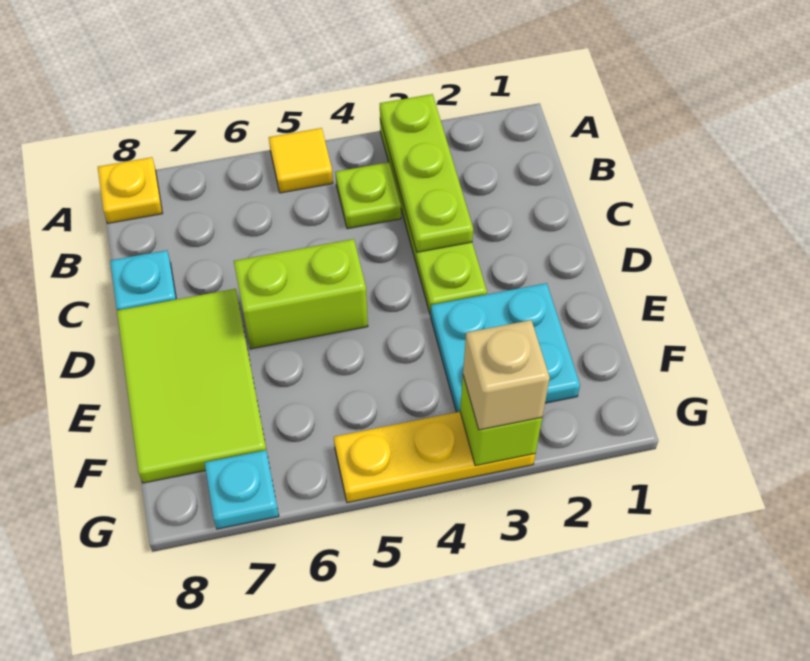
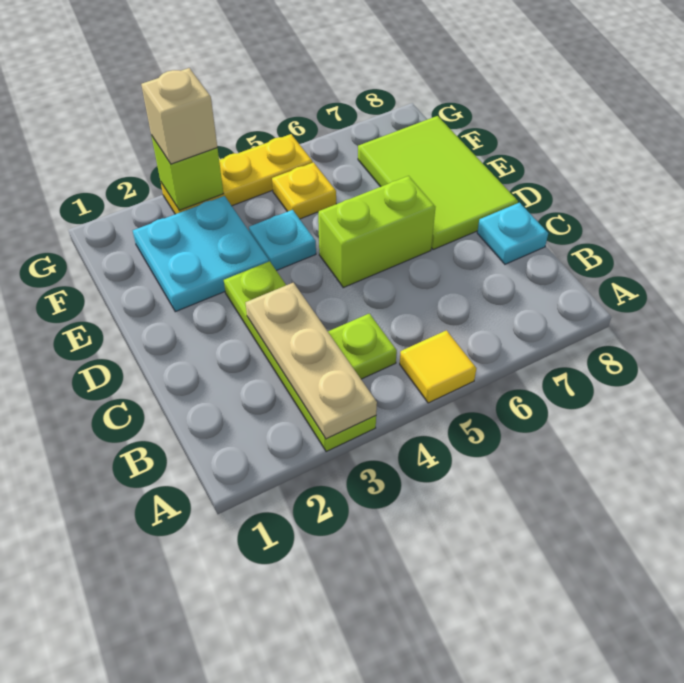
lime 1x3 plate [380,94,473,252] -> tan 1x3 plate [246,283,377,439]
yellow 1x1 plate [98,157,163,223] -> yellow 1x1 plate moved to [272,162,336,219]
cyan 1x1 plate [205,450,279,529] -> cyan 1x1 plate moved to [249,210,316,271]

